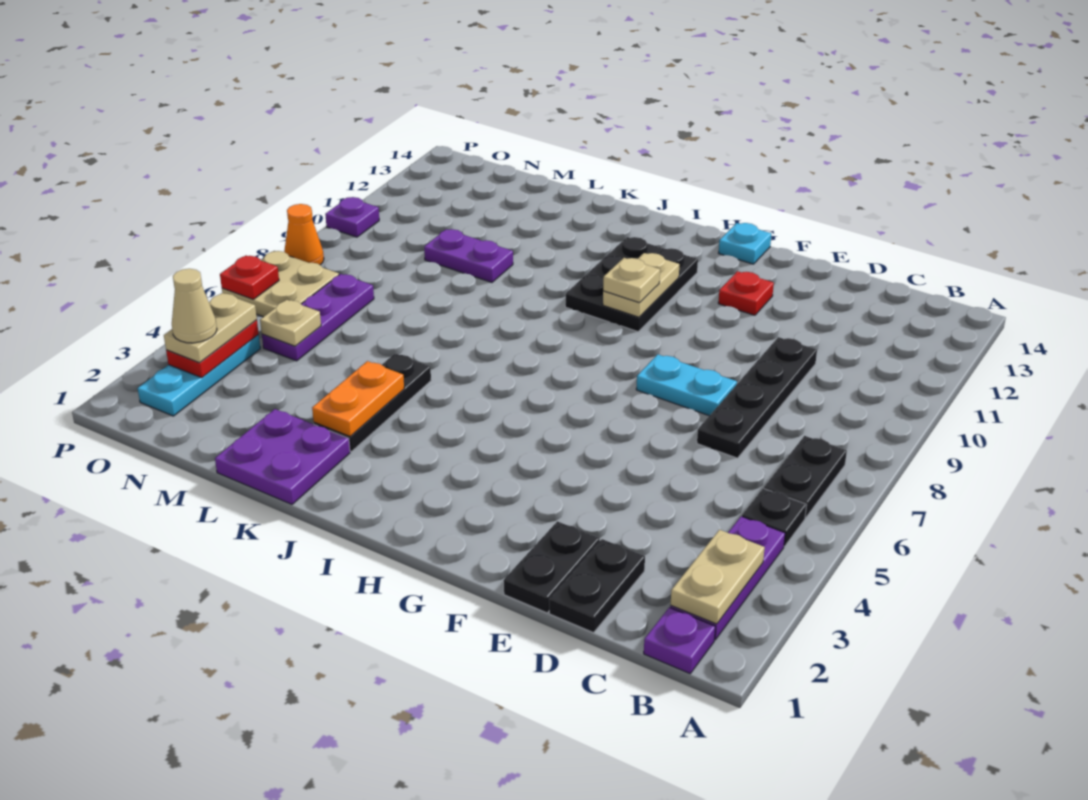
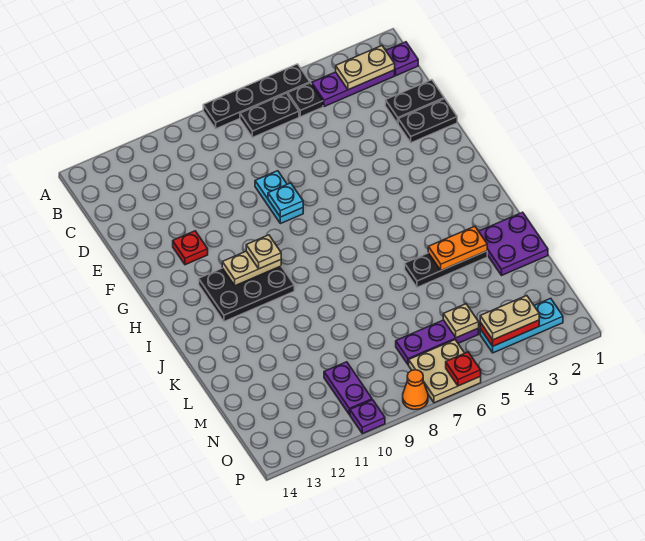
black 1x4 plate [697,337,817,458] -> black 1x4 plate moved to [203,64,310,129]
cyan 1x1 plate [719,223,771,264] -> cyan 1x1 plate moved to [268,183,303,217]
purple 1x2 plate [424,229,513,282] -> purple 1x2 plate moved to [324,362,372,415]
tan 1x1 cone [172,269,217,343] -> none

